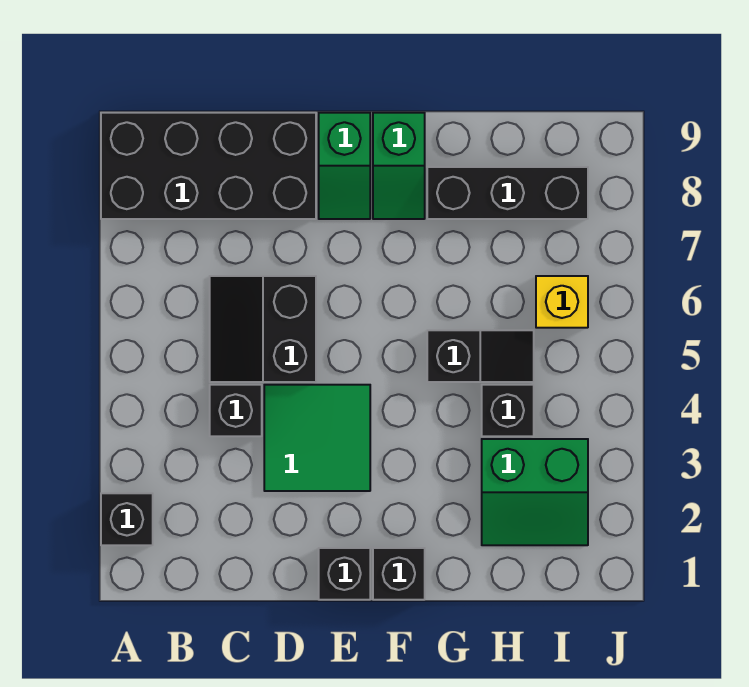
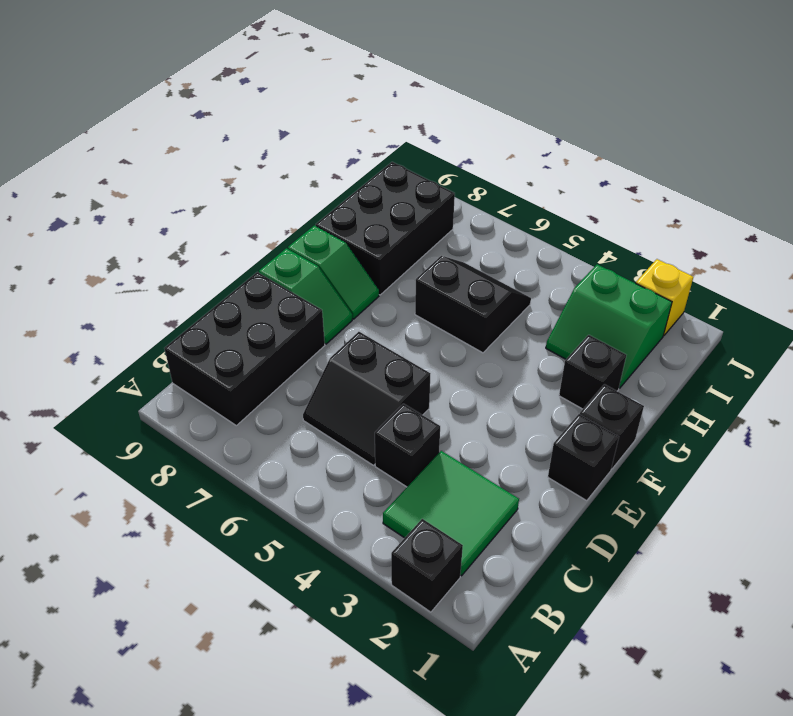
black 2x4 brick [101,113,316,219] -> black 2x3 brick [164,272,325,426]
green 2x2 tile [264,385,370,491] -> green 2x2 tile moved to [383,451,519,576]
black 1x2 slope [427,330,534,382] -> black 2x2 slope [415,256,531,353]
black 1x3 brick [427,167,588,219] -> black 2x3 brick [316,162,455,295]
green 2x2 slope [482,439,588,545] -> green 2x2 slope turned to [546,264,672,389]
black 1x1 brick [482,385,534,436] -> black 1x1 brick moved to [559,335,626,409]
yellow 1x1 brick [536,276,588,328] -> yellow 1x1 brick moved to [636,259,693,336]

